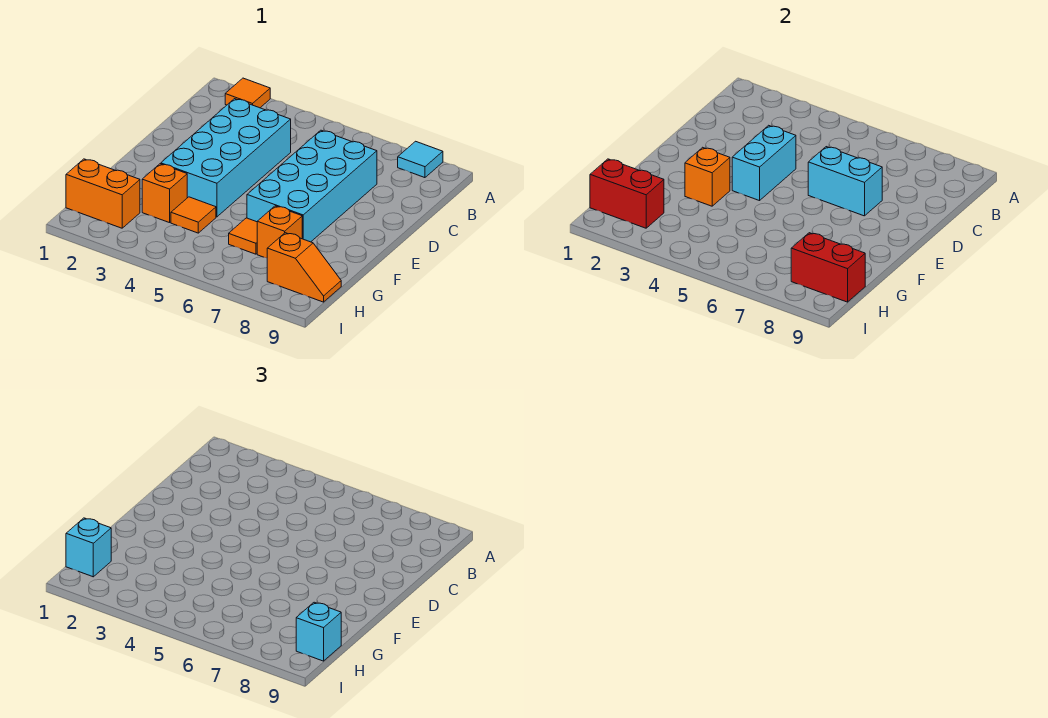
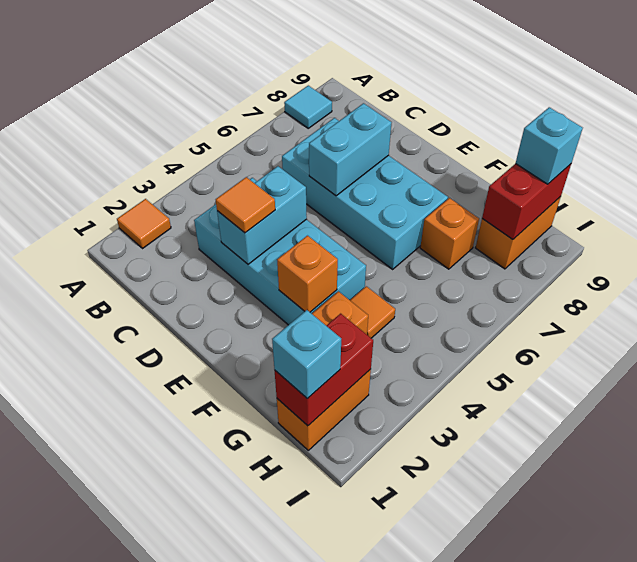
cyan 1x2 brick [732,125,796,201] -> cyan 1x2 brick turned to [217,166,307,264]
orange 1x1 tile [229,218,257,254] -> orange 1x1 tile moved to [216,177,275,233]
orange 1x2 slope [267,233,341,302] -> orange 1x2 brick [476,197,561,269]

